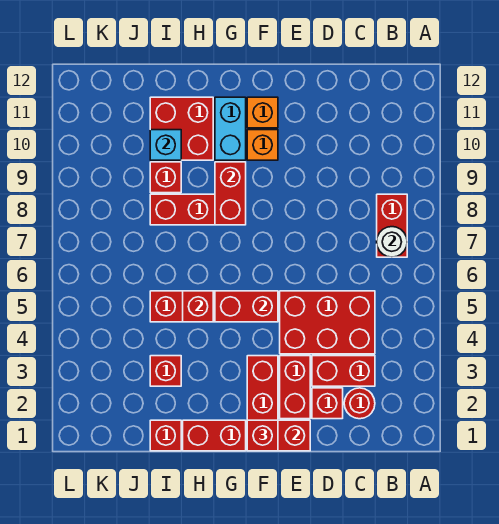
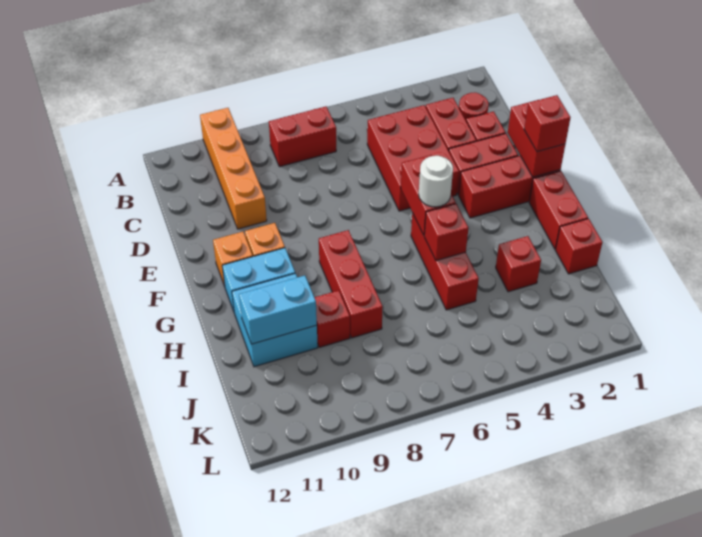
none -> orange 1x4 brick [200,108,267,229]
white 1x1 round brick [377,227,407,257] -> white 1x1 round brick moved to [419,156,453,207]
red 1x2 brick [215,162,246,225] -> none
red 2x2 brick [150,97,213,160] -> cyan 2x2 brick [232,273,318,367]
cyan 1x1 brick [150,130,181,160] -> cyan 1x2 brick [239,276,317,344]

